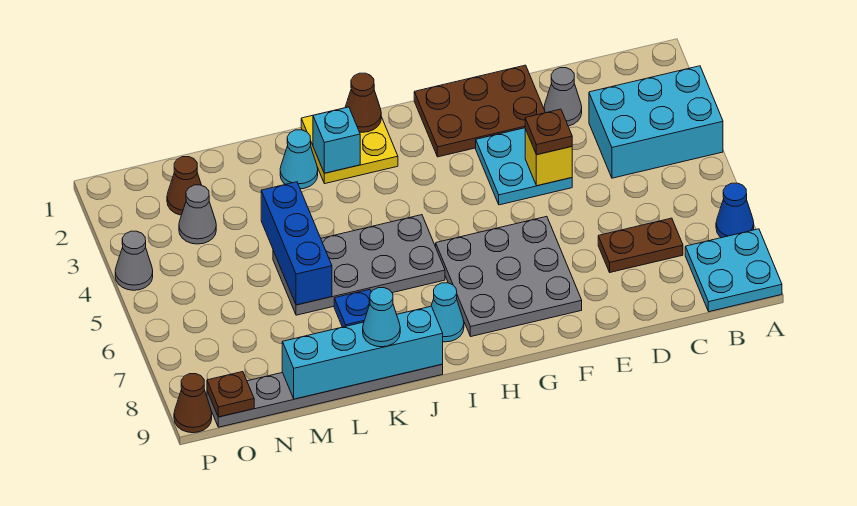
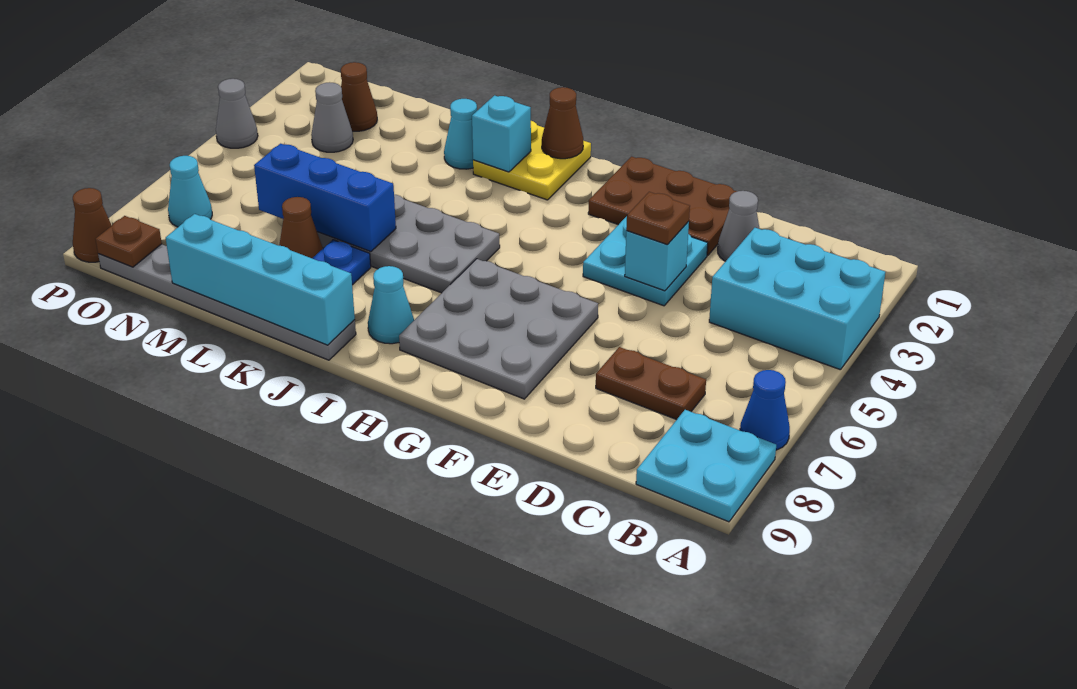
yellow 1x1 brick [525,129,572,186] -> cyan 1x1 brick [625,221,689,291]
cyan 1x1 cone [363,288,400,347] -> cyan 1x1 cone moved to [168,156,212,227]
blue 1x3 brick [261,182,332,305] -> blue 1x3 brick turned to [254,144,396,252]
none -> brown 1x1 cone [279,197,323,258]

